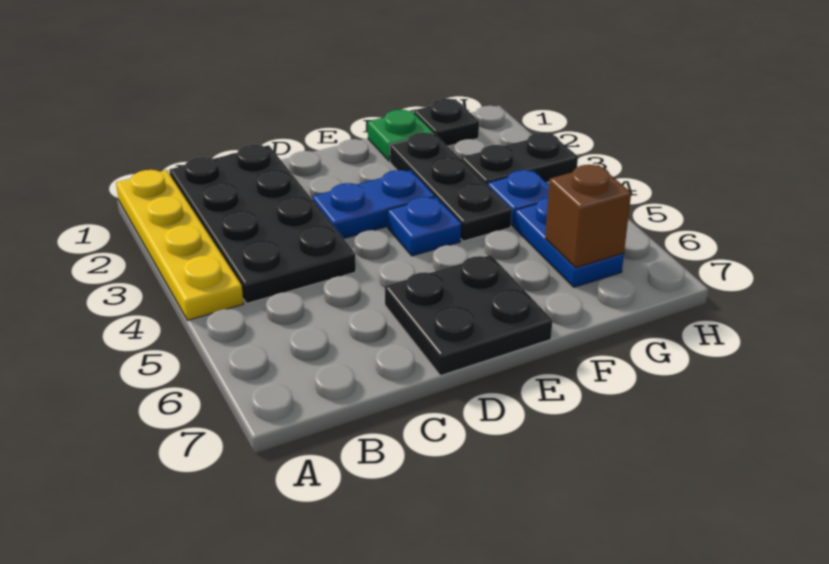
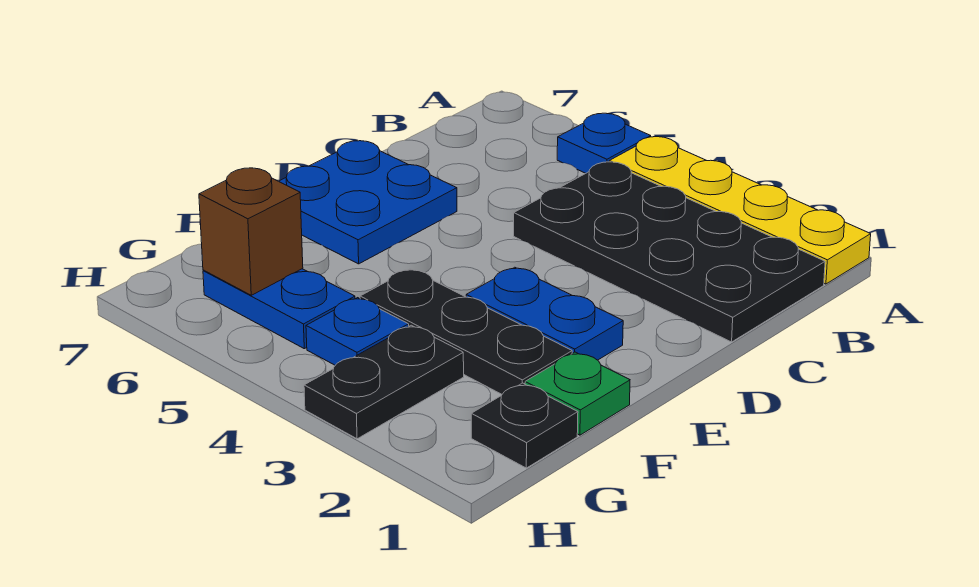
blue 1x2 plate [312,170,435,239] -> blue 1x2 plate turned to [466,267,623,360]
black 2x2 plate [385,255,552,376] -> blue 2x2 plate [279,141,457,264]
blue 1x1 plate [387,197,461,256] -> blue 1x1 plate moved to [557,113,651,173]

